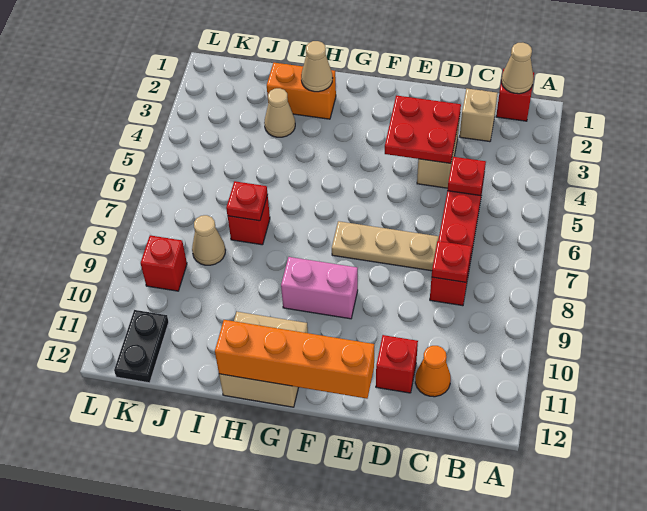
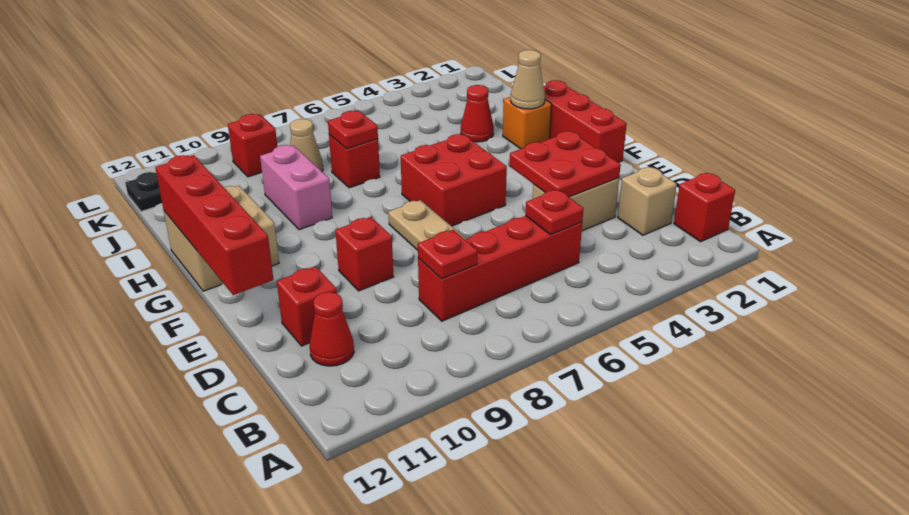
tan 1x1 cone [502,43,534,94] -> none
orange 1x1 cone [415,346,451,397] -> red 1x1 cone [310,292,354,366]
none -> red 1x1 brick [335,217,394,291]
orange 1x4 brick [215,320,374,399] -> red 1x4 brick [155,155,273,295]
none -> red 1x3 brick [544,80,627,162]
none -> red 2x2 brick [401,134,507,226]
pink 1x2 brick [281,257,358,319] -> pink 1x2 brick moved to [260,145,332,230]
orange 1x2 brick [267,63,336,119] -> orange 1x1 brick [503,97,552,149]
tan 1x1 cone [264,88,295,137] -> red 1x1 cone [461,85,494,142]

